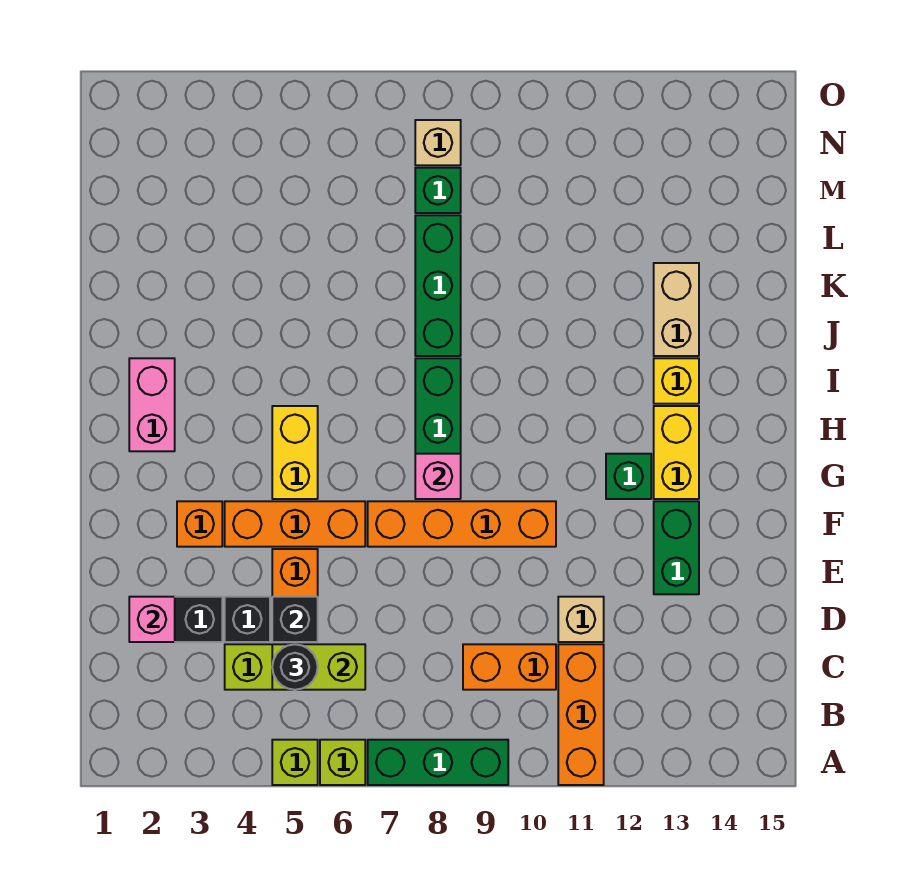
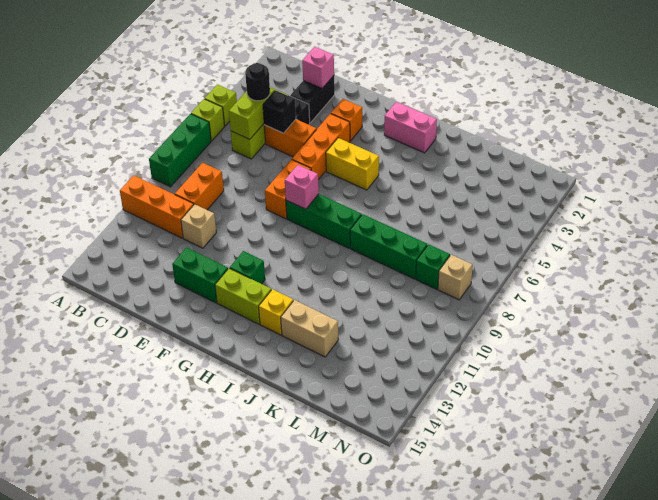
orange 1x4 brick [368,501,556,547] -> orange 1x2 brick [265,160,311,219]
yellow 1x2 brick [654,406,699,499] -> lime 1x2 brick [215,268,271,324]

